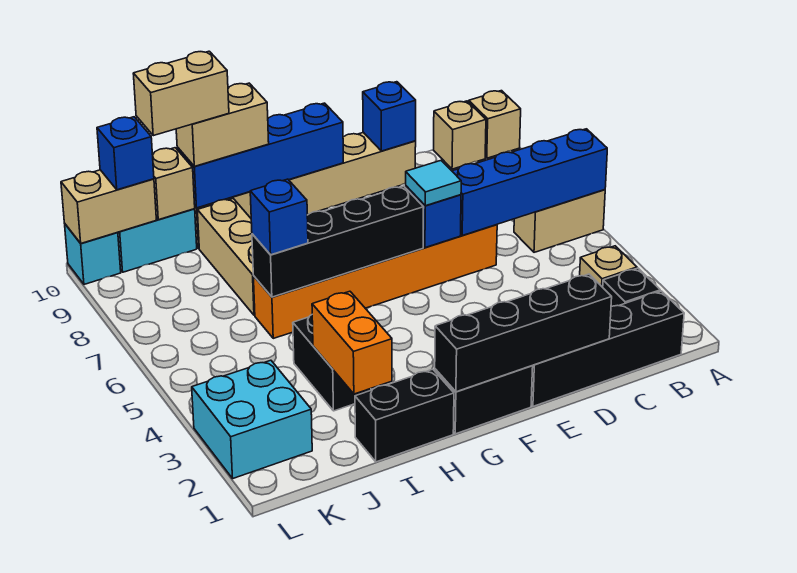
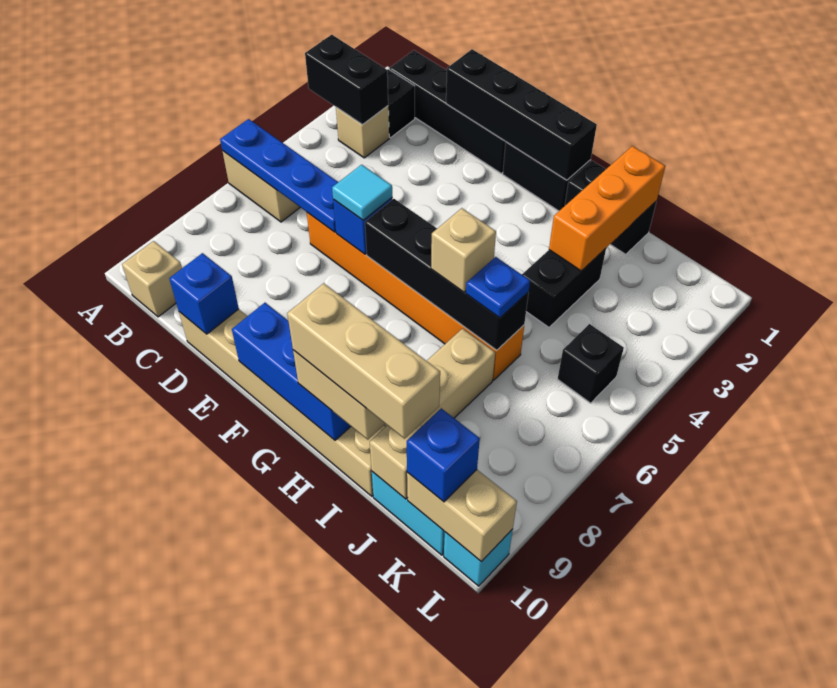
none -> black 1x2 brick [305,35,388,125]
blue 1x4 brick [452,129,607,235] -> blue 1x4 plate [220,119,338,232]
tan 1x1 brick [469,91,521,158] -> tan 1x1 brick moved to [431,208,496,292]
blue 1x4 brick [177,103,343,208] -> blue 1x3 brick [232,303,351,440]
orange 1x2 brick [312,291,392,394] -> orange 1x3 brick [549,146,665,271]
blue 1x1 brick [250,179,308,255] -> blue 1x1 plate [466,257,530,318]
tan 1x2 brick [133,51,229,136] -> tan 1x3 brick [287,283,440,439]
cyan 2x2 brick [192,360,312,478] -> none
none -> black 1x1 brick [558,324,624,403]

